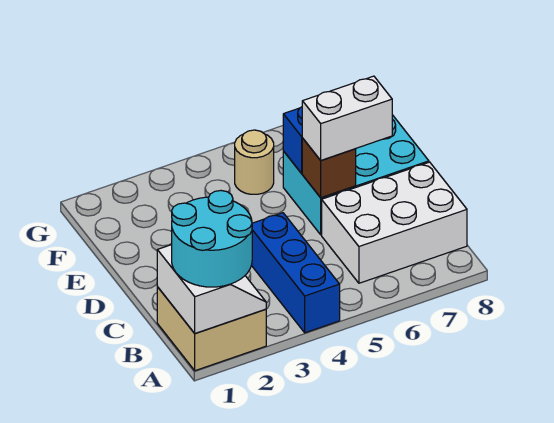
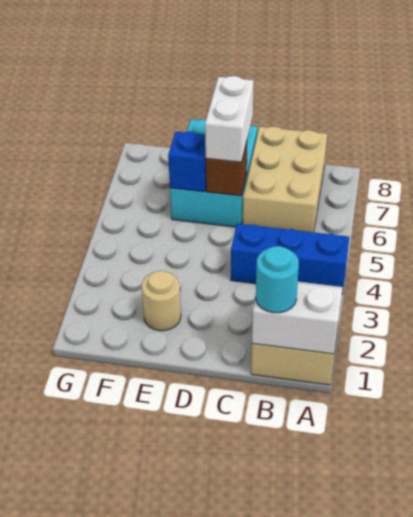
cyan 2x2 round brick [172,191,252,287] -> cyan 1x1 round brick [256,246,299,313]
white 2x3 brick [322,162,467,283] -> tan 2x3 brick [243,127,327,232]
tan 1x1 round brick [235,130,274,194] -> tan 1x1 round brick moved to [142,271,181,331]

